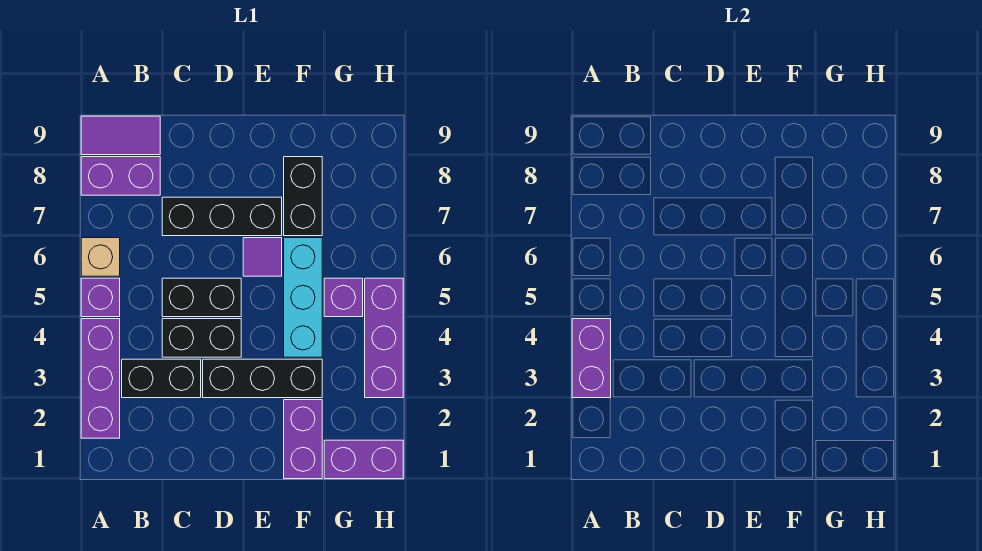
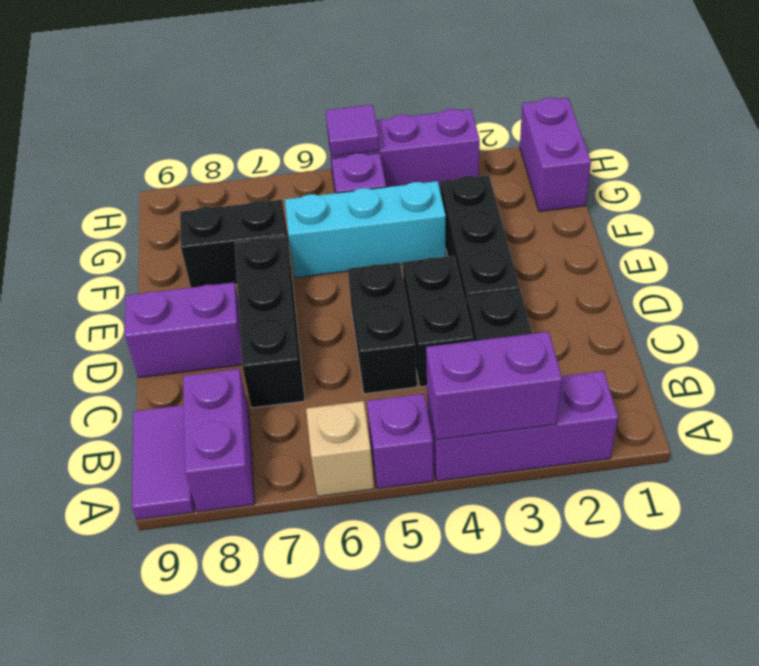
purple 1x1 tile [243,238,282,276] -> purple 1x1 tile moved to [326,105,379,156]
purple 1x2 brick [284,400,322,479] -> purple 1x2 brick moved to [125,282,242,378]

